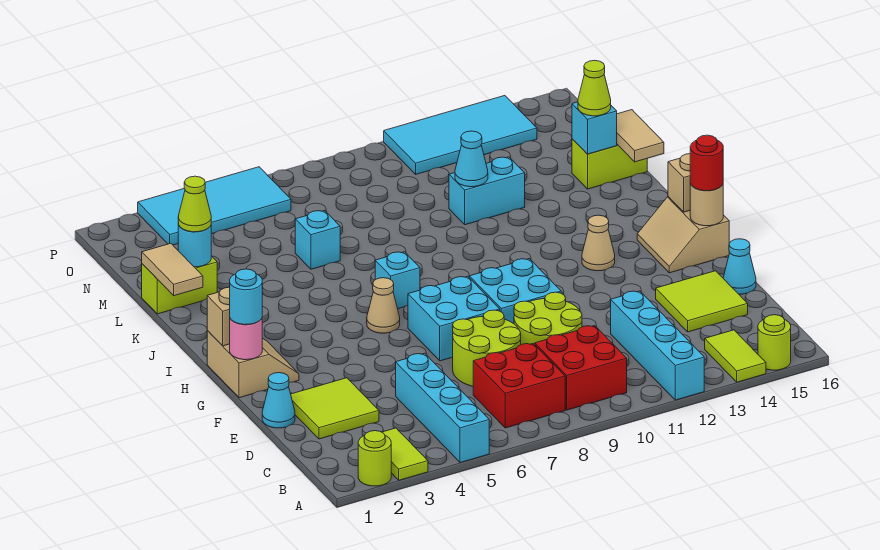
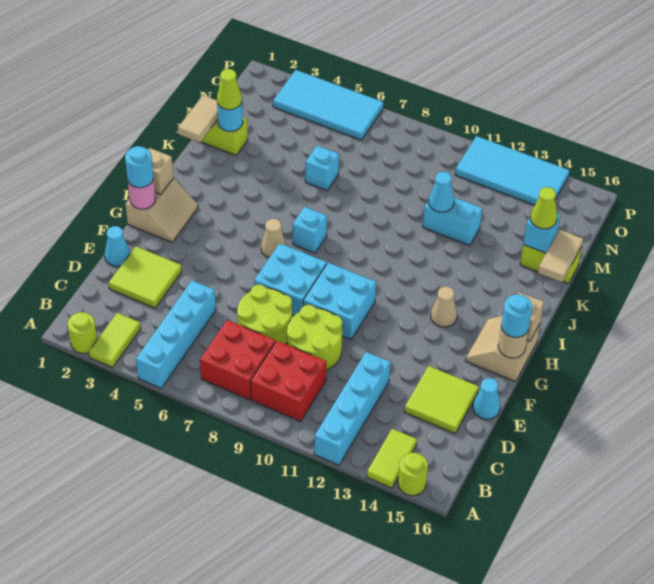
red 1x1 round brick [690,135,723,191] -> cyan 1x1 round brick [501,294,532,337]

